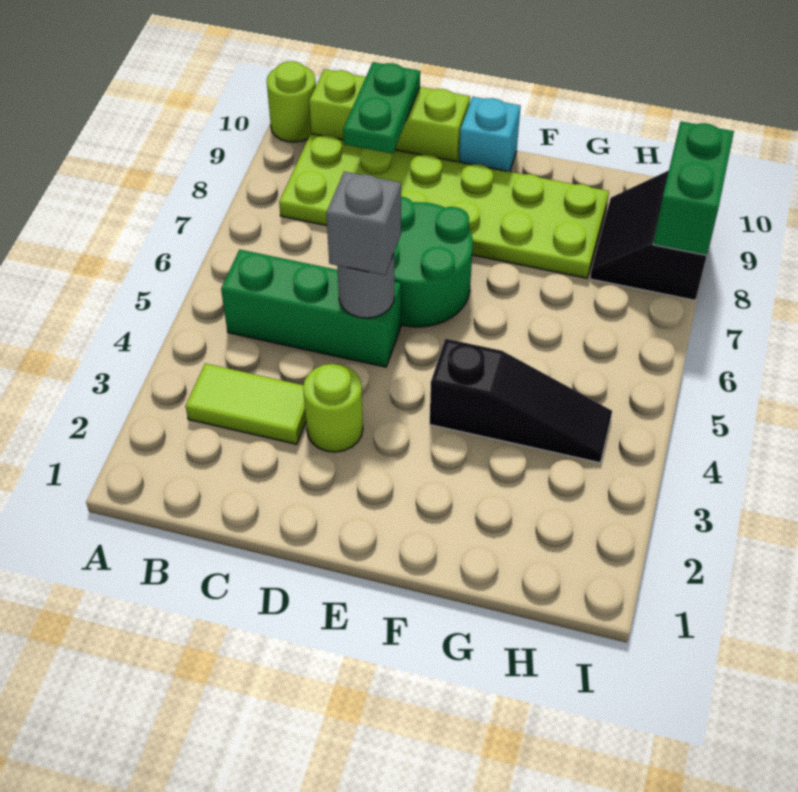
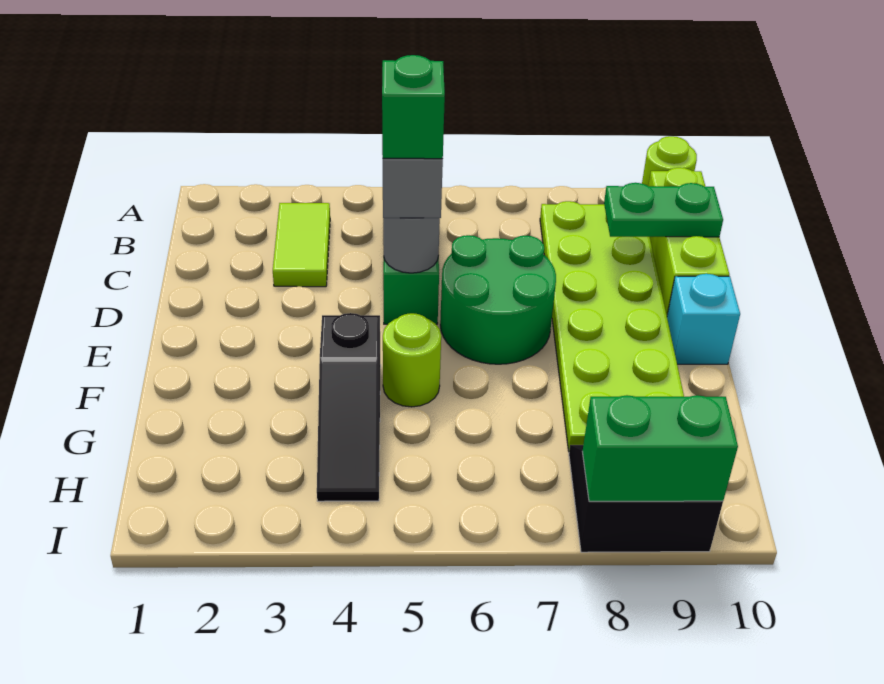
lime 1x1 round brick [303,364,363,452] -> lime 1x1 round brick moved to [383,313,441,407]
none -> green 1x1 brick [382,55,445,159]

